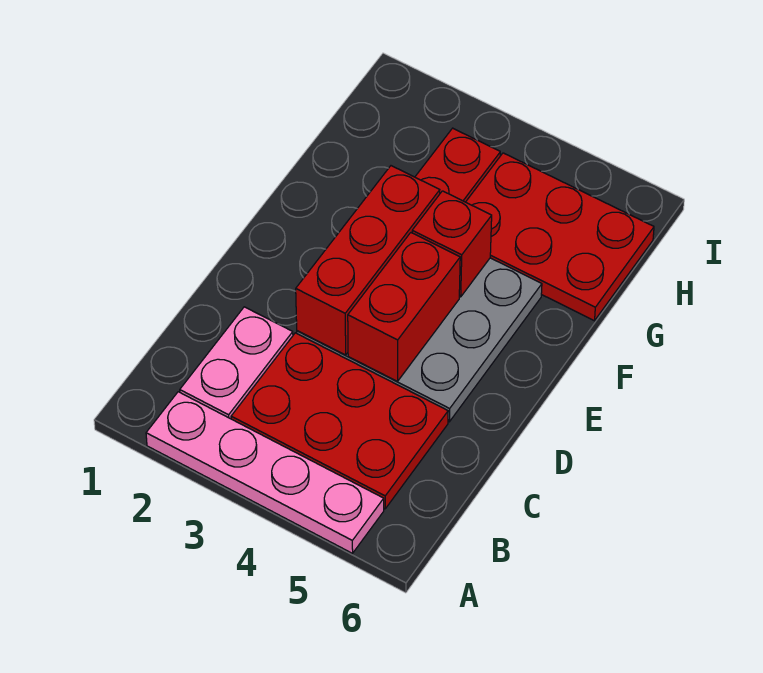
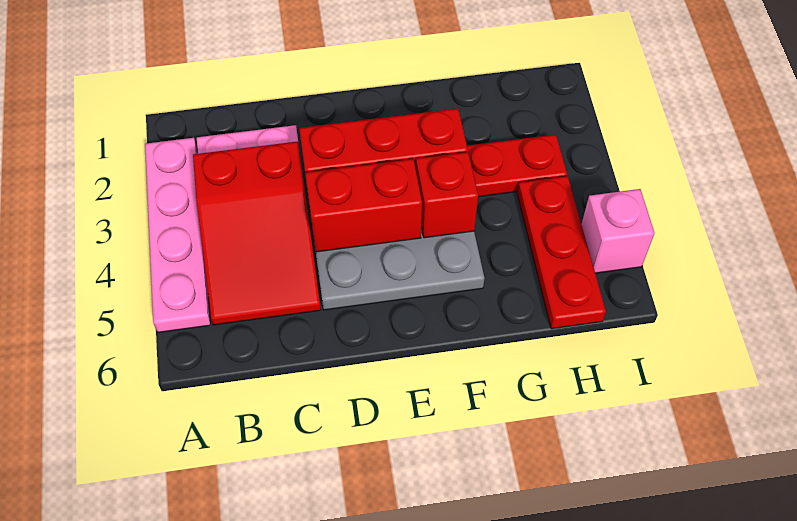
red 2x3 plate [231,333,448,509] -> red 2x3 slope [193,141,321,325]
red 2x3 plate [466,153,654,321] -> red 1x3 plate [517,176,606,329]
none -> pink 1x1 brick [582,189,654,273]

